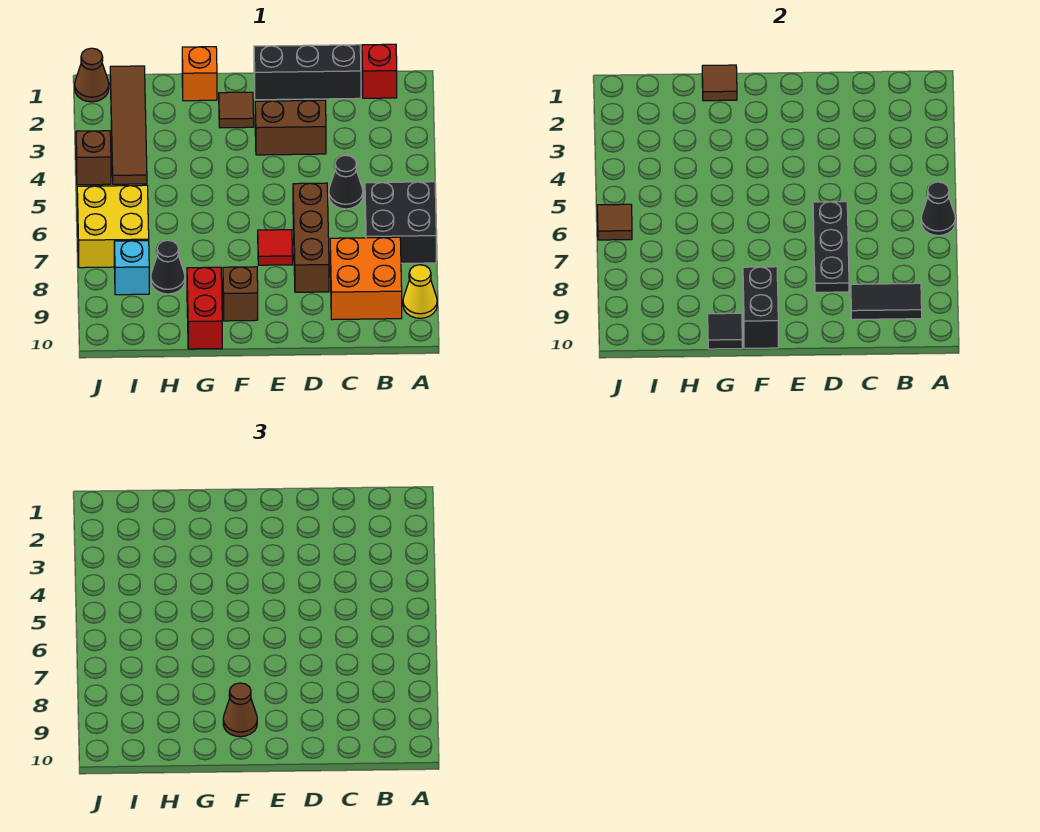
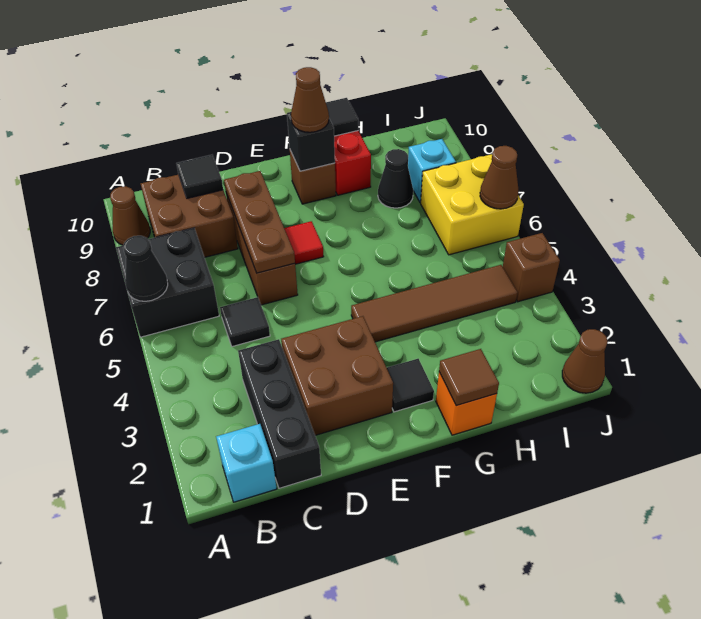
yellow 1x1 cone [403,265,437,318] -> brown 1x1 cone [110,186,150,245]
red 1x1 brick [362,44,397,98] -> cyan 1x1 brick [216,424,277,502]
orange 2x2 brick [330,237,402,320] -> brown 2x2 brick [141,174,238,257]
black 1x2 tile [851,283,922,320] -> black 1x1 tile [176,155,223,198]
black 1x3 brick [254,45,361,100] -> black 1x3 brick turned to [238,339,321,488]
black 1x1 cone [329,155,363,209] -> black 1x1 tile [220,297,270,346]
brown 1x2 brick [255,100,326,155] -> brown 2x2 brick [281,316,393,435]
black 1x3 plate [813,202,849,292] -> brown 1x3 plate [224,171,295,273]
brown 1x1 tile [219,92,254,128] -> black 1x1 tile [387,359,434,412]
black 1x2 brick [743,267,778,348] -> black 1x1 brick [287,112,335,171]
brown 1x4 tile [110,66,147,184] -> brown 1x4 tile turned to [351,265,518,342]
brown 1x1 tile [597,204,632,240] -> brown 1x1 cone [480,146,518,209]

